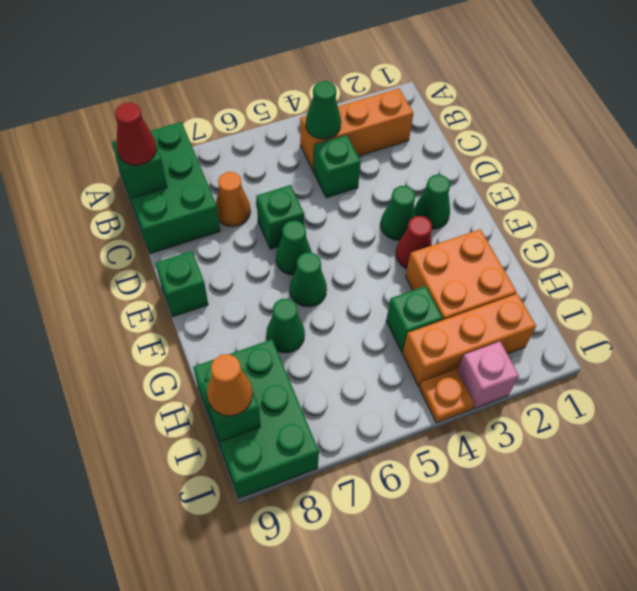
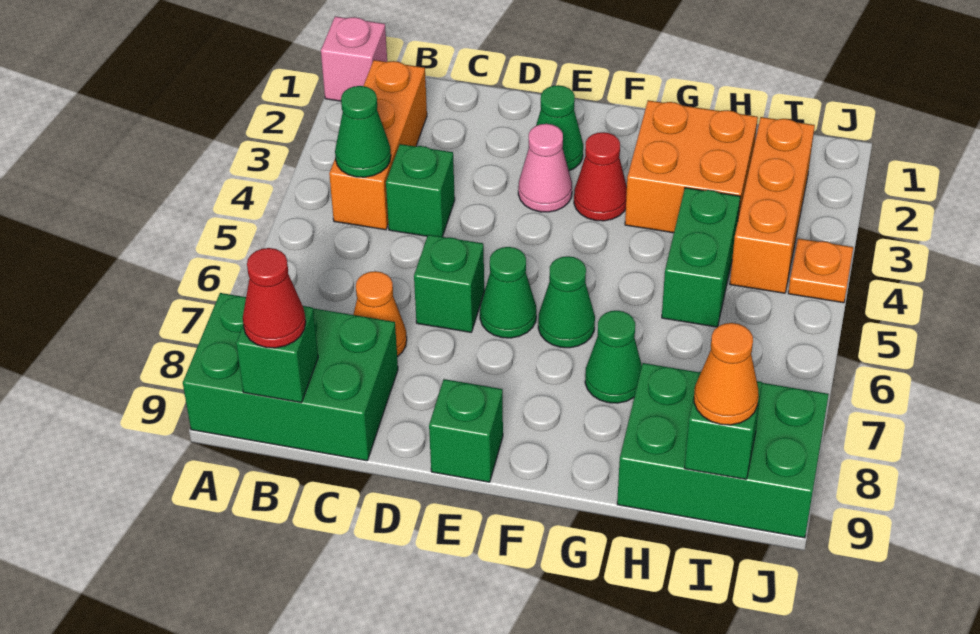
green 1x1 cone [381,186,416,240] -> pink 1x1 cone [518,124,572,212]
green 1x1 brick [386,286,443,352] -> green 1x2 brick [662,188,740,327]
pink 1x1 brick [458,342,519,408] -> pink 1x1 brick moved to [321,16,387,101]

